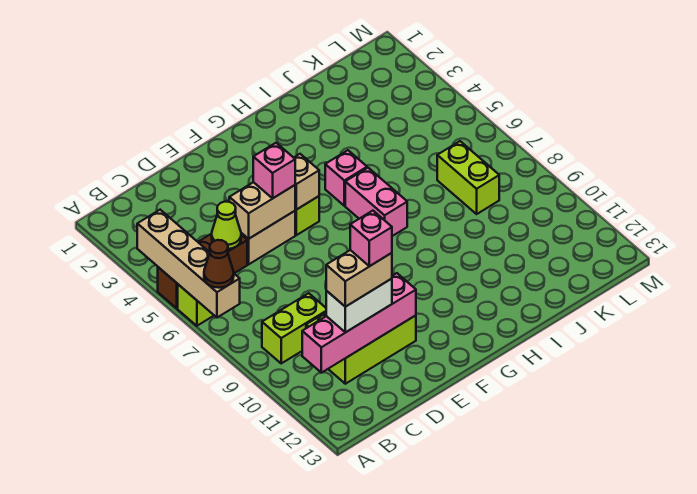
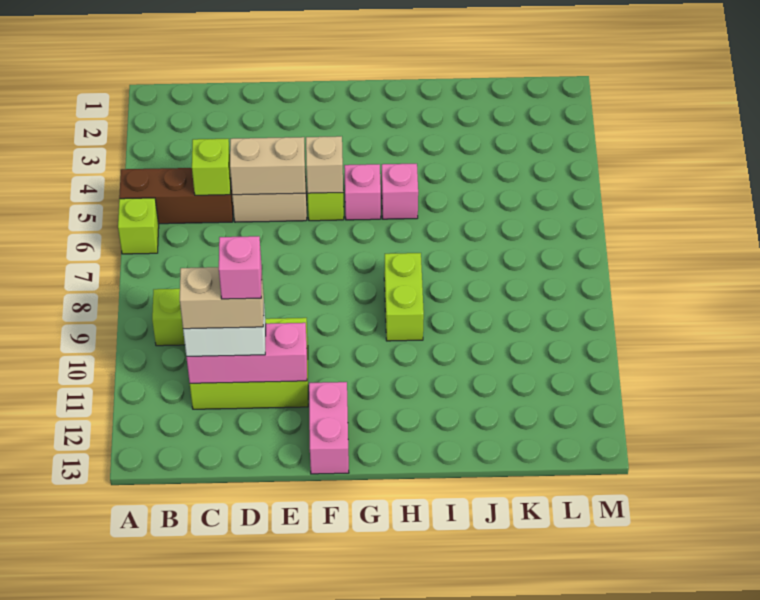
tan 1x4 brick [137,210,240,317] -> none
brown 1x1 cone [204,240,234,288] -> none
pink 1x4 brick [302,273,416,373] -> pink 1x3 brick [186,323,307,383]
lime 1x1 cone [212,202,241,249] -> lime 1x1 brick [192,139,231,195]
pink 1x1 brick [253,143,295,198] -> pink 1x1 brick moved to [344,164,381,220]
pink 1x2 brick [345,168,407,236] -> pink 1x2 brick moved to [309,382,349,474]
lime 1x2 brick [437,141,499,214] -> lime 1x2 brick moved to [384,253,424,341]

